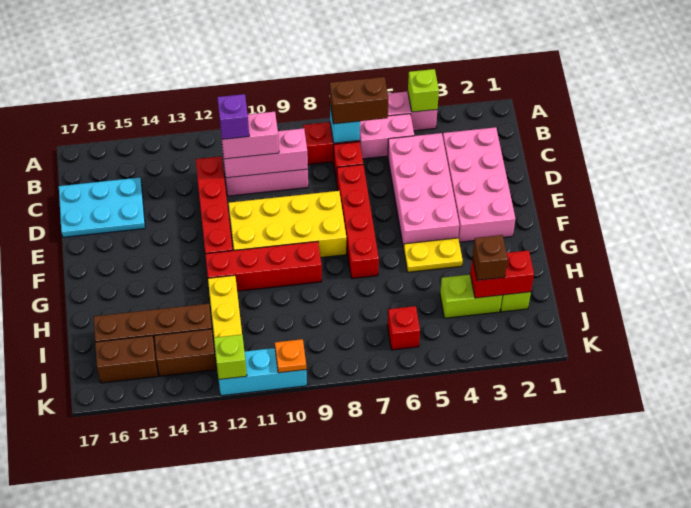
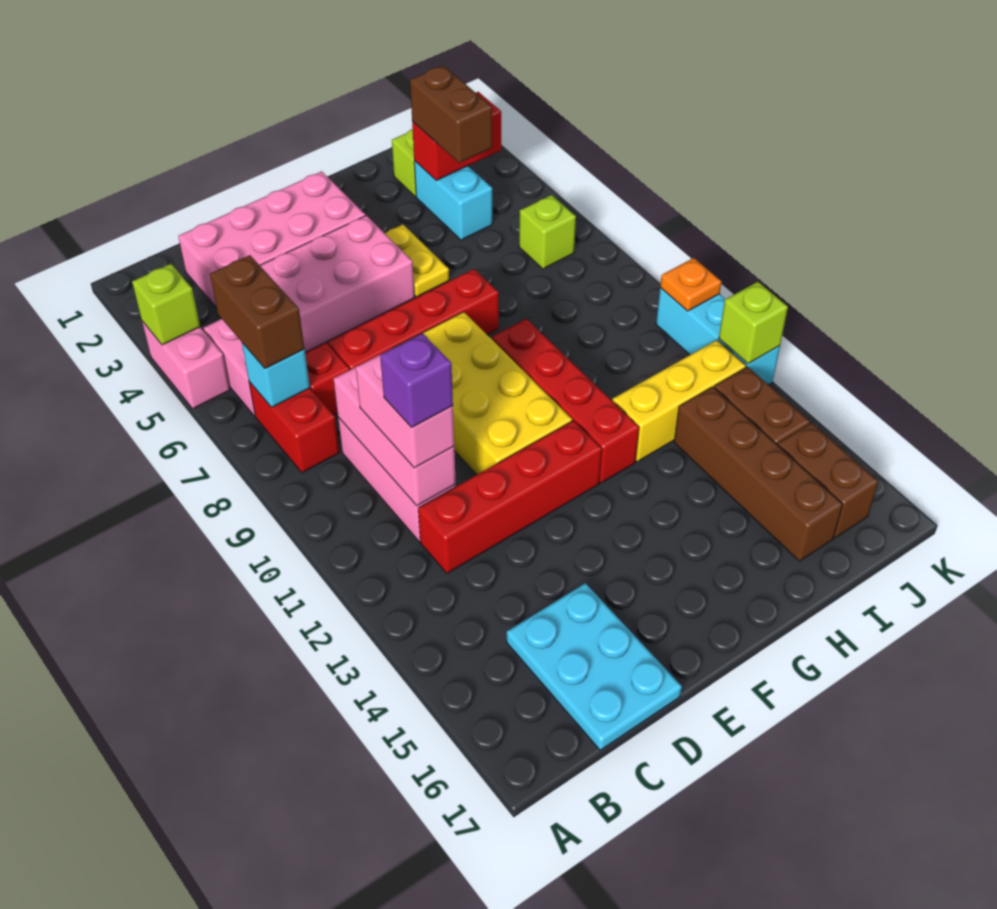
red 1x2 brick [470,250,534,298] -> red 1x2 brick turned to [412,92,501,180]
lime 1x2 brick [440,275,502,318] -> cyan 1x2 brick [414,161,492,240]
brown 1x1 brick [473,235,508,280] -> brown 1x2 brick [410,65,492,163]
red 1x1 brick [388,306,420,350] -> lime 1x1 brick [519,195,576,269]

